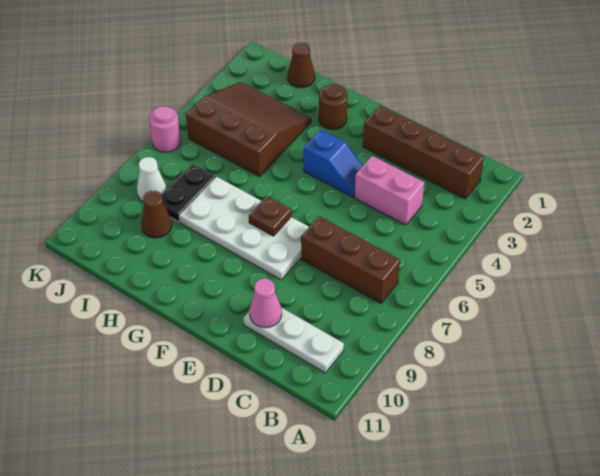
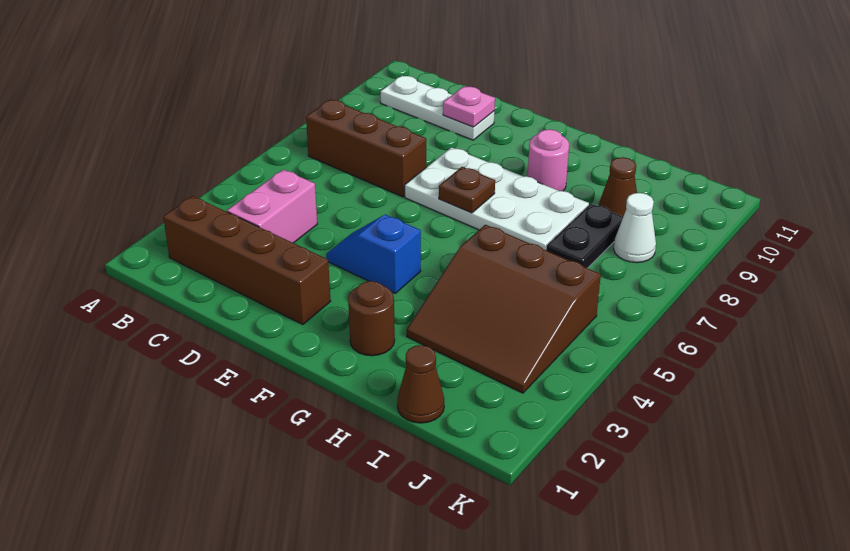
pink 1x2 brick [355,156,424,225] -> pink 1x2 brick turned to [227,169,317,243]
pink 1x1 cone [250,279,282,328] -> pink 1x1 plate [443,86,495,127]
pink 1x1 round brick [149,106,181,152] -> pink 1x1 round brick moved to [528,129,569,191]

